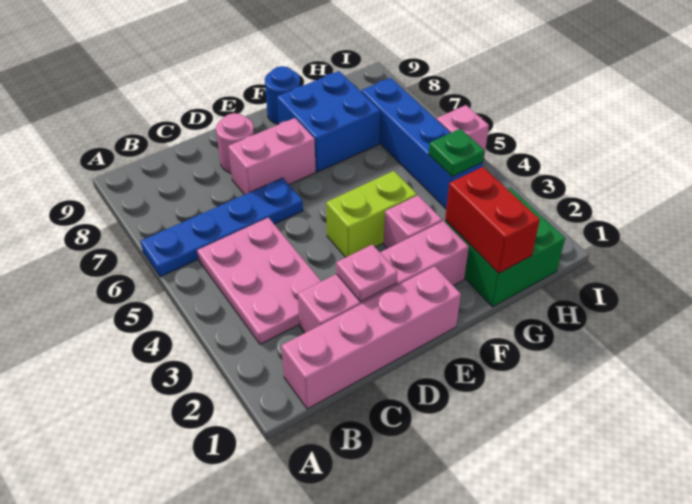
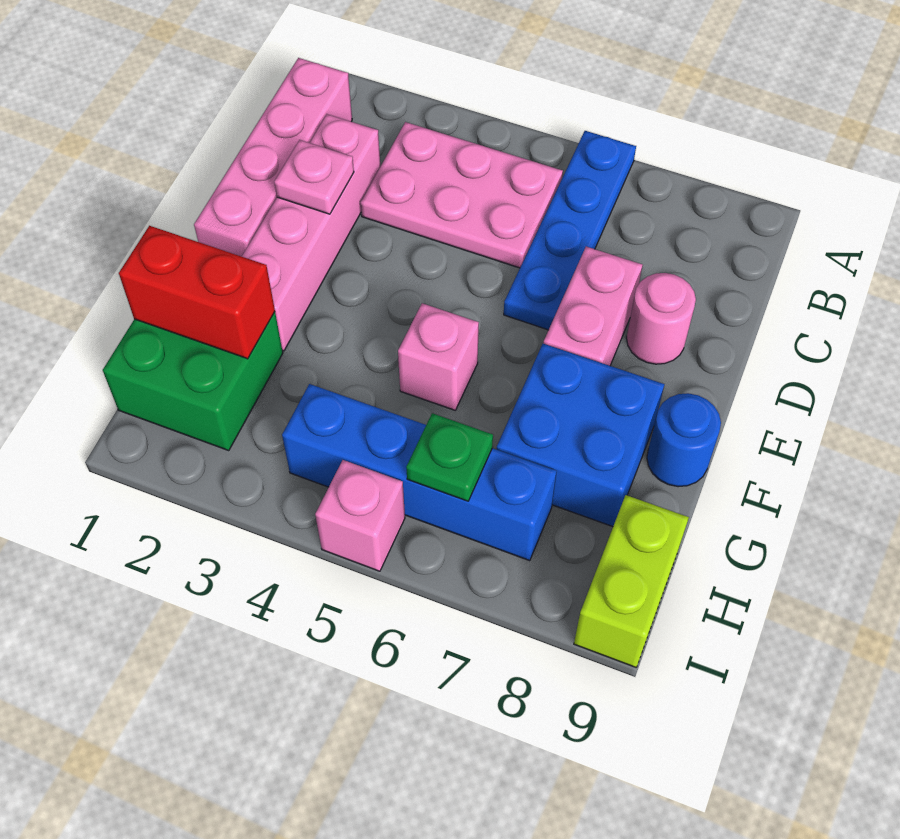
lime 1x2 brick [326,171,417,257] -> lime 1x2 brick moved to [574,495,689,667]
pink 1x1 brick [384,195,442,249] -> pink 1x1 brick moved to [398,303,479,410]
green 1x1 plate [429,129,485,177] -> green 1x1 plate moved to [406,413,493,501]

